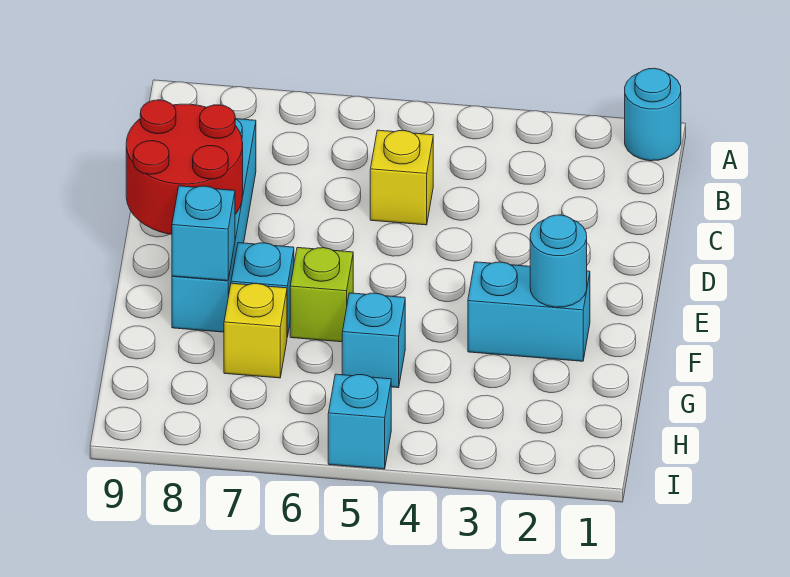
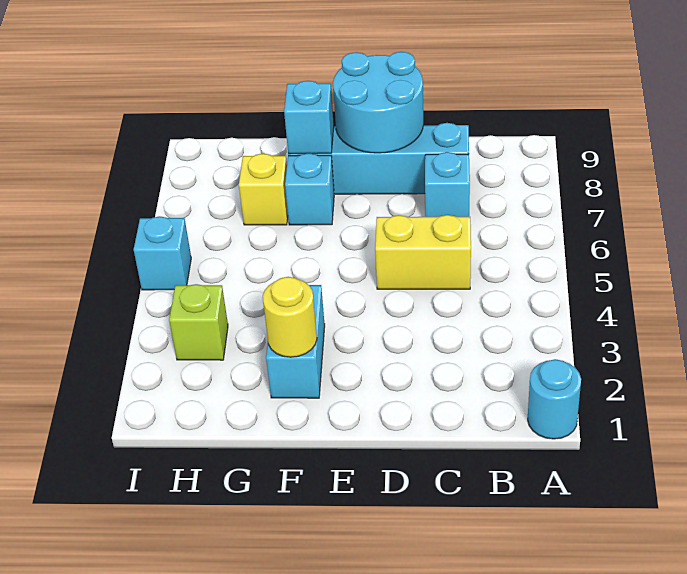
yellow 1x1 brick [370,130,433,225] -> yellow 1x2 brick [375,215,471,289]
red 2x2 round brick [126,100,243,234] -> cyan 2x2 round brick [333,52,423,153]
cyan 1x1 round brick [530,215,587,307] -> yellow 1x1 round brick [263,277,317,357]
lime 1x1 brick [290,248,353,342] -> lime 1x1 brick moved to [169,284,228,360]
cyan 1x1 brick [342,293,405,388] -> cyan 1x1 brick moved to [425,152,470,217]

